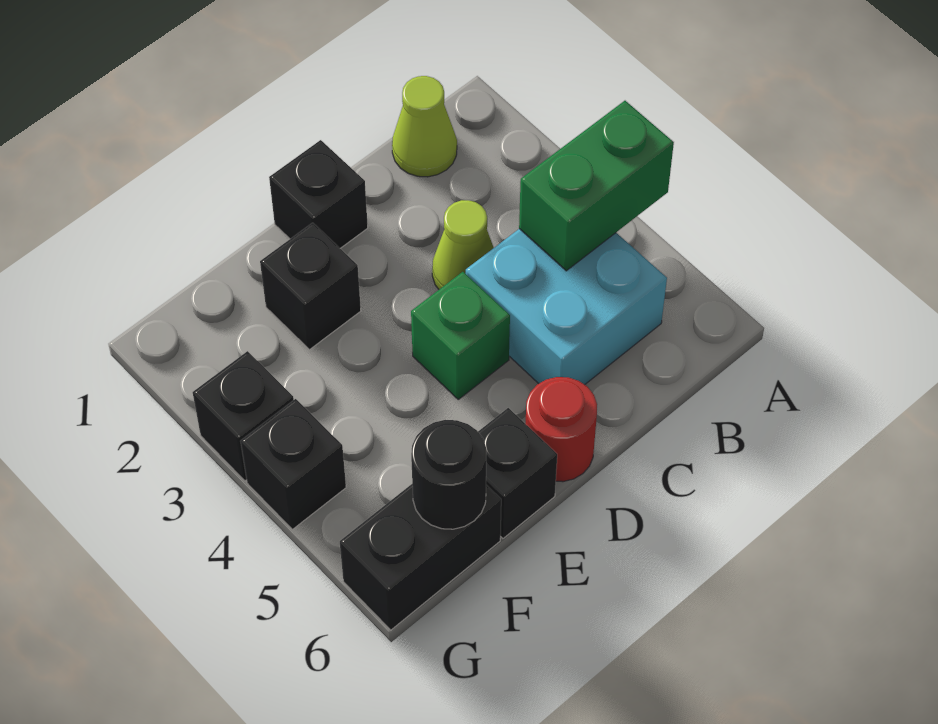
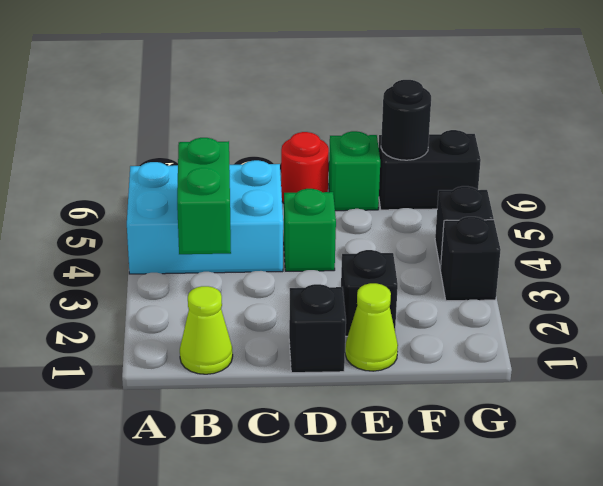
green 1x2 brick [519,101,674,271] -> green 1x2 brick turned to [177,138,231,254]
cyan 2x2 brick [466,229,667,385] -> cyan 2x3 brick [127,160,283,274]
lime 1x1 cone [432,200,494,289] -> lime 1x1 cone moved to [345,283,398,371]
black 1x1 brick [478,408,557,538] -> green 1x1 brick [329,131,380,211]

